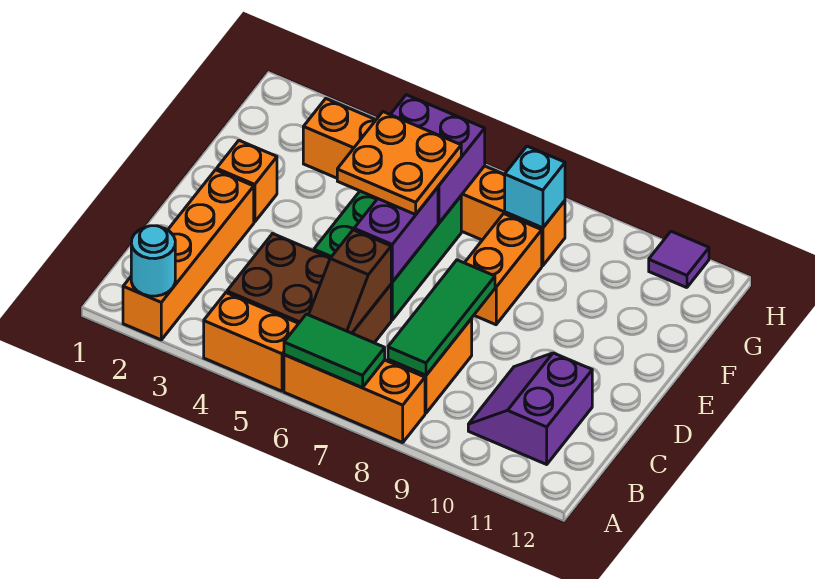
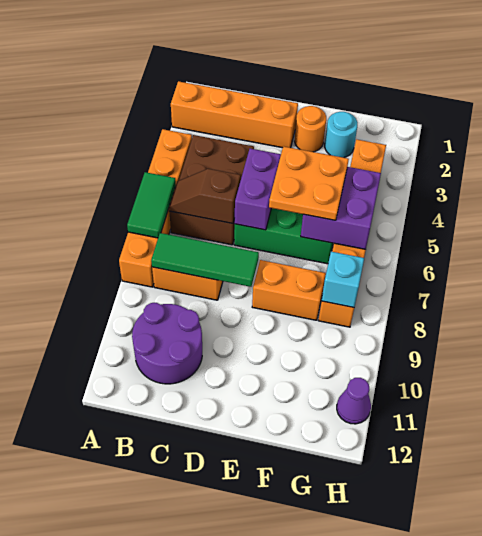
cyan 1x1 round brick [131,226,175,296] -> cyan 1x1 round brick moved to [325,112,358,158]
purple 2x2 slope [468,353,592,464] -> purple 2x2 round brick [132,303,202,384]
purple 1x2 brick [354,187,438,282] -> purple 1x2 brick turned to [234,149,281,230]
orange 1x1 brick [217,141,277,222] -> orange 1x1 round brick [294,106,326,152]
purple 1x1 tile [649,231,709,288] -> purple 1x1 cone [337,378,371,424]

